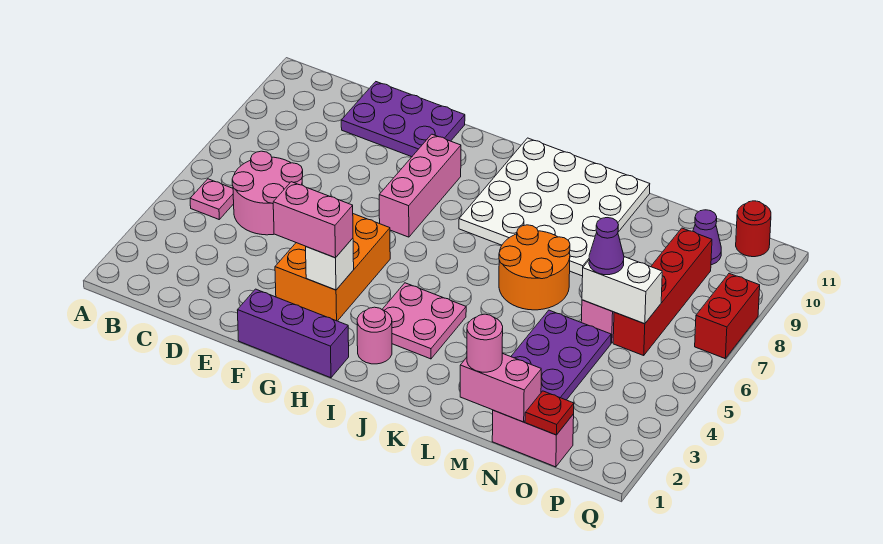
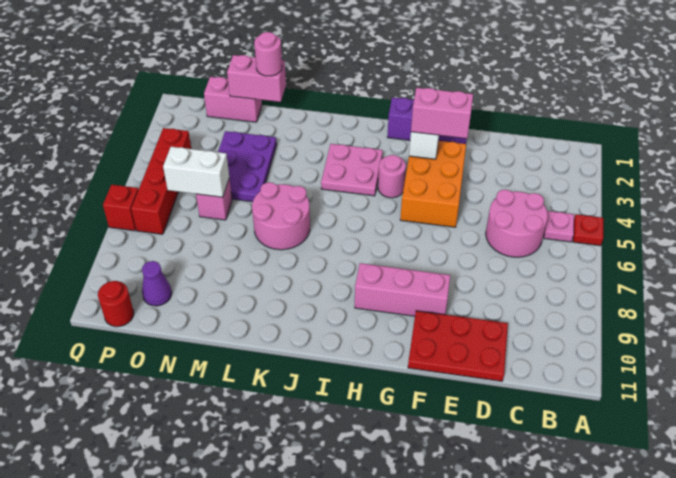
purple 2x3 plate [341,82,465,157] -> red 2x3 plate [408,311,508,381]
pink 1x3 brick [379,134,461,237] -> pink 1x3 brick turned to [355,263,450,316]
pink 1x1 round brick [357,307,392,364] -> pink 1x1 round brick moved to [378,155,406,198]
white 4x4 plate [459,138,650,276] -> none
orange 2x2 round brick [499,225,570,310] -> pink 2x2 round brick [252,182,310,250]
purple 1x1 cone [589,218,624,275] -> none
red 1x1 plate [525,391,574,435] -> red 1x1 plate moved to [573,214,603,246]
red 1x4 brick [613,228,712,355] -> red 1x4 brick moved to [131,128,191,234]
red 1x2 brick [695,273,760,358] -> red 1x1 brick [103,185,138,231]

